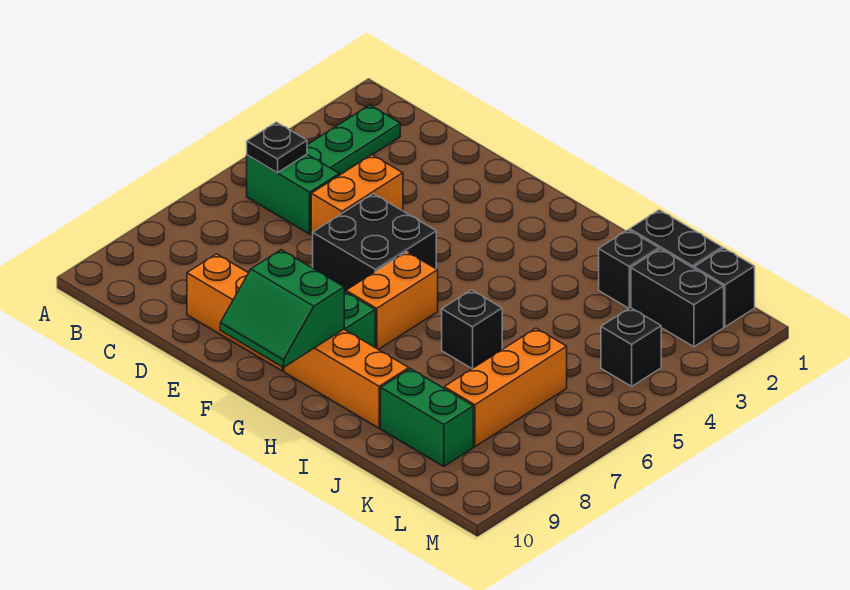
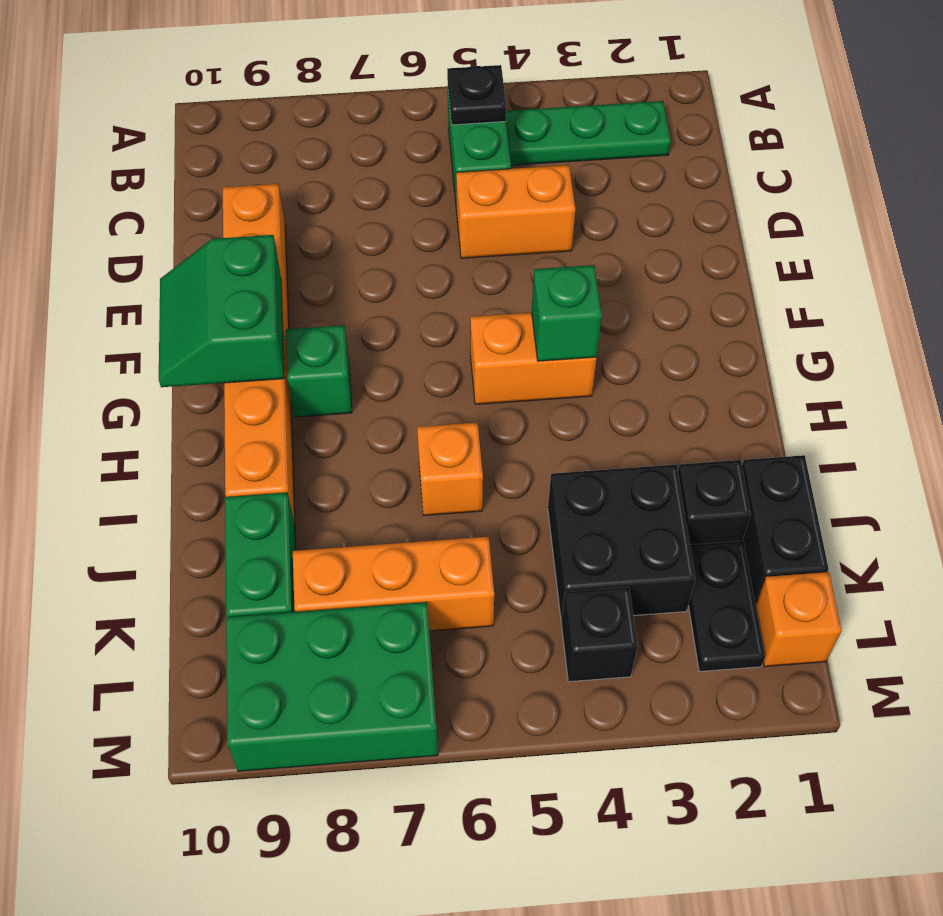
black 2x2 brick [313,194,436,292] -> black 2x2 brick moved to [548,465,696,621]
none -> green 1x1 brick [532,265,602,361]
orange 1x2 brick [346,252,438,350] -> orange 1x2 brick moved to [470,313,597,404]
black 1x1 brick [442,290,502,369] -> orange 1x1 brick [417,423,483,516]
black 1x2 brick [631,249,724,347] -> black 1x2 plate [688,541,765,672]
black 1x1 brick [694,248,755,327] -> orange 1x1 brick [756,572,842,666]
none -> green 2x3 brick [226,602,438,771]

